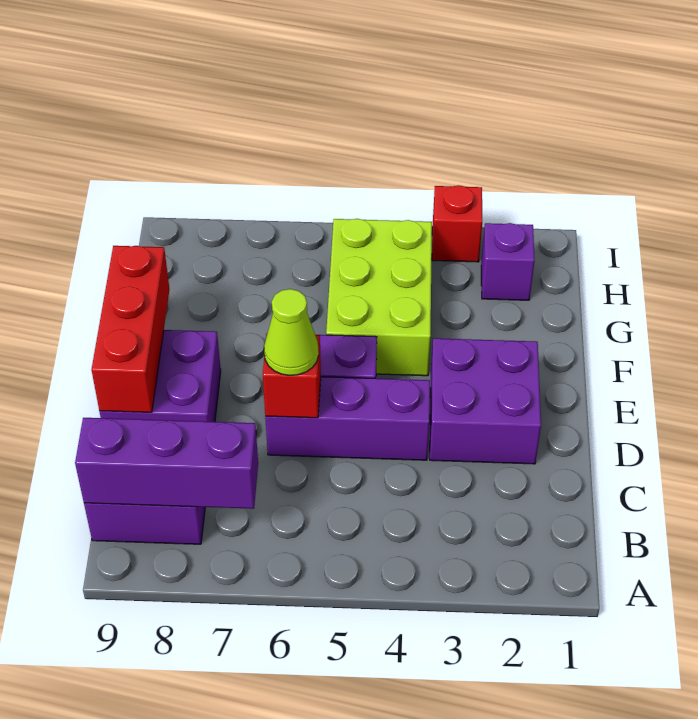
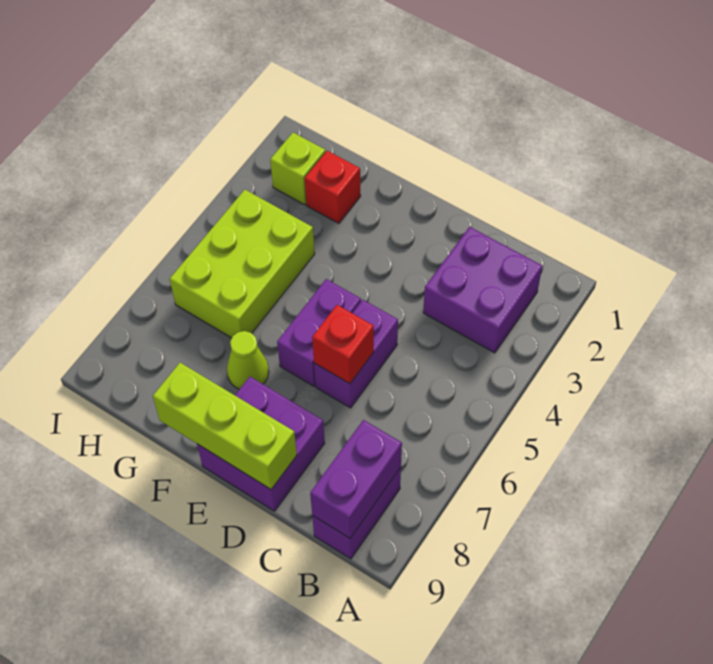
purple 1x3 brick [75,418,258,509] -> purple 1x2 brick [310,420,402,538]
purple 2x2 brick [430,338,541,464] -> purple 2x2 brick moved to [423,227,542,353]
purple 1x3 brick [265,377,430,460] -> purple 1x2 brick [314,300,398,408]
lime 1x1 cone [264,289,319,375] -> lime 1x1 cone moved to [227,331,269,389]
red 1x3 brick [91,246,170,412] -> lime 1x3 brick [153,363,297,489]
lime 2x3 brick [326,219,432,376] -> lime 2x3 brick turned to [170,190,315,338]
purple 1x1 brick [481,223,534,300] -> lime 1x1 brick [270,133,325,205]
red 1x1 brick [432,185,482,262] -> red 1x1 brick moved to [305,151,361,224]

